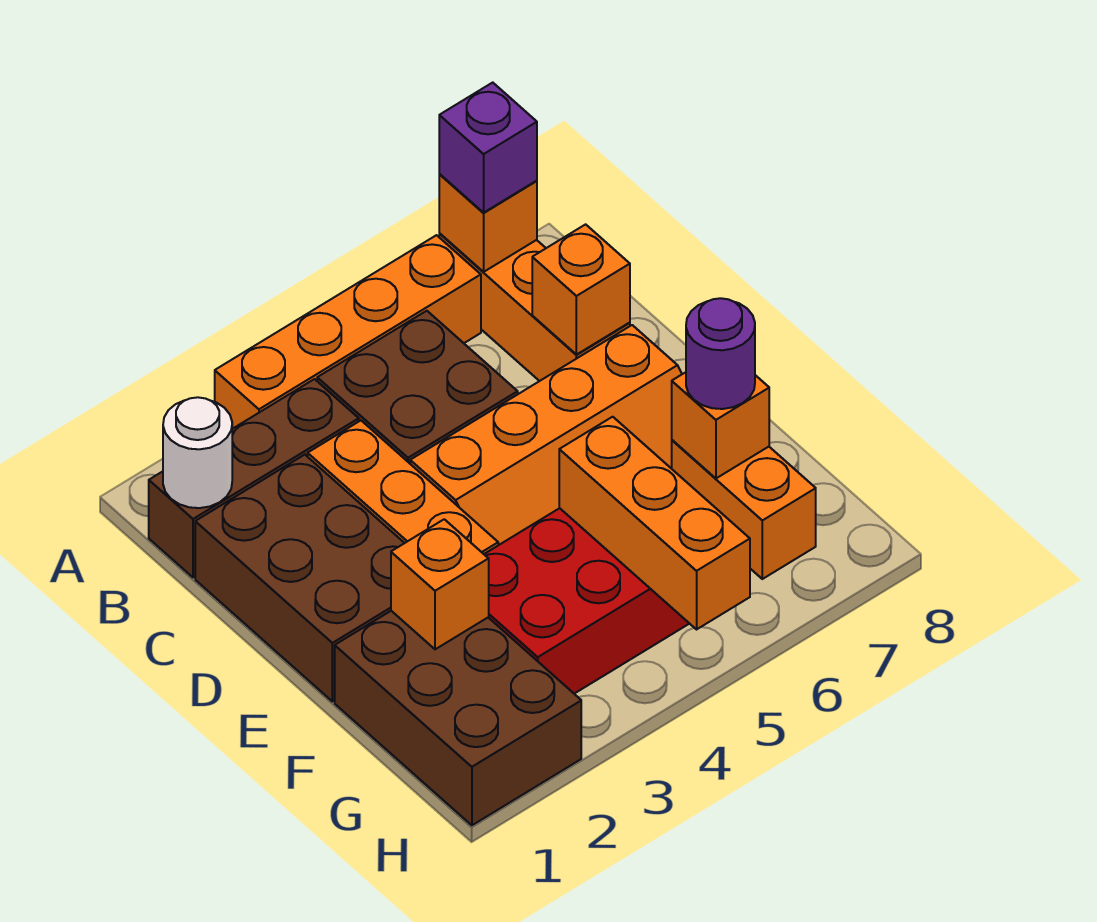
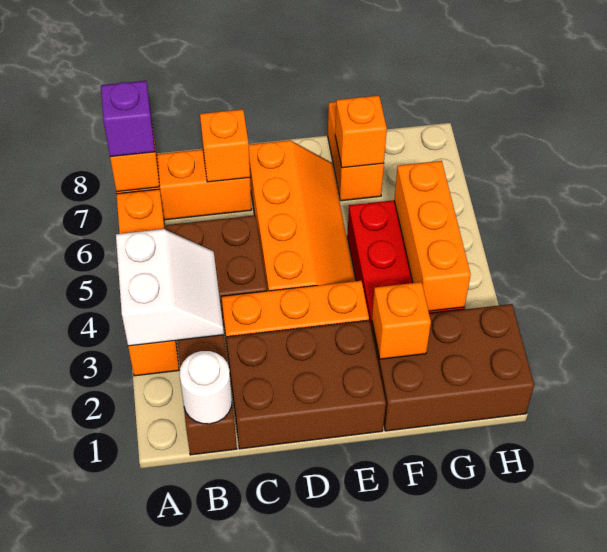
none -> white 2x2 slope [116,229,224,346]
orange 1x3 brick [559,417,750,629] -> orange 1x3 brick turned to [394,161,471,311]
orange 1x2 brick [672,440,816,579] -> orange 1x2 brick turned to [328,102,384,201]
purple 1x1 round brick [686,298,755,409] -> none

